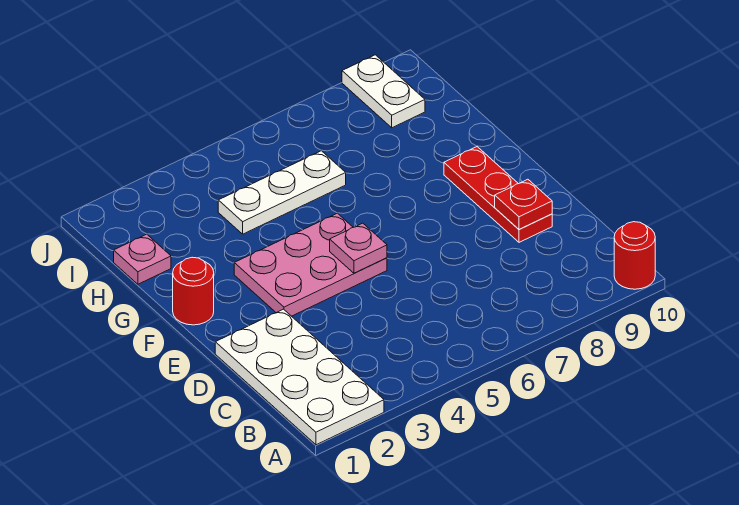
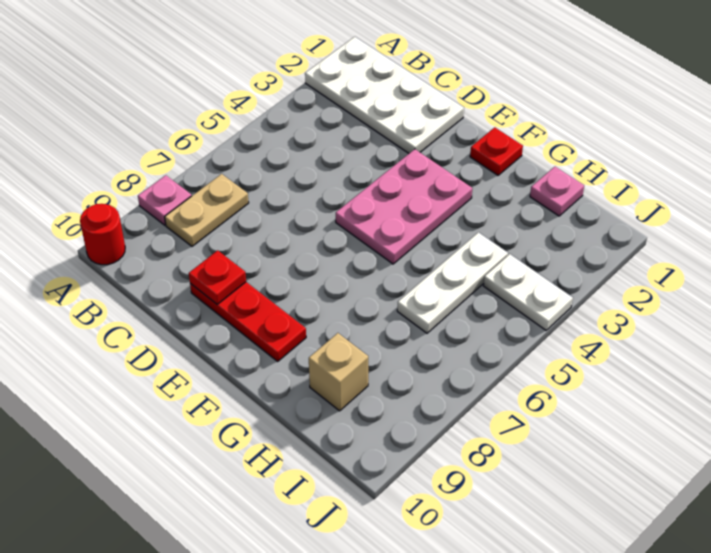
none -> tan 1x2 plate [165,174,249,246]
pink 1x1 plate [330,223,387,273] -> pink 1x1 plate moved to [138,175,192,225]
red 1x1 round brick [173,257,214,325] -> red 1x1 plate [470,127,523,175]
none -> tan 1x1 brick [309,333,368,411]
white 1x2 plate [342,55,425,128] -> white 1x2 plate moved to [483,254,573,330]

